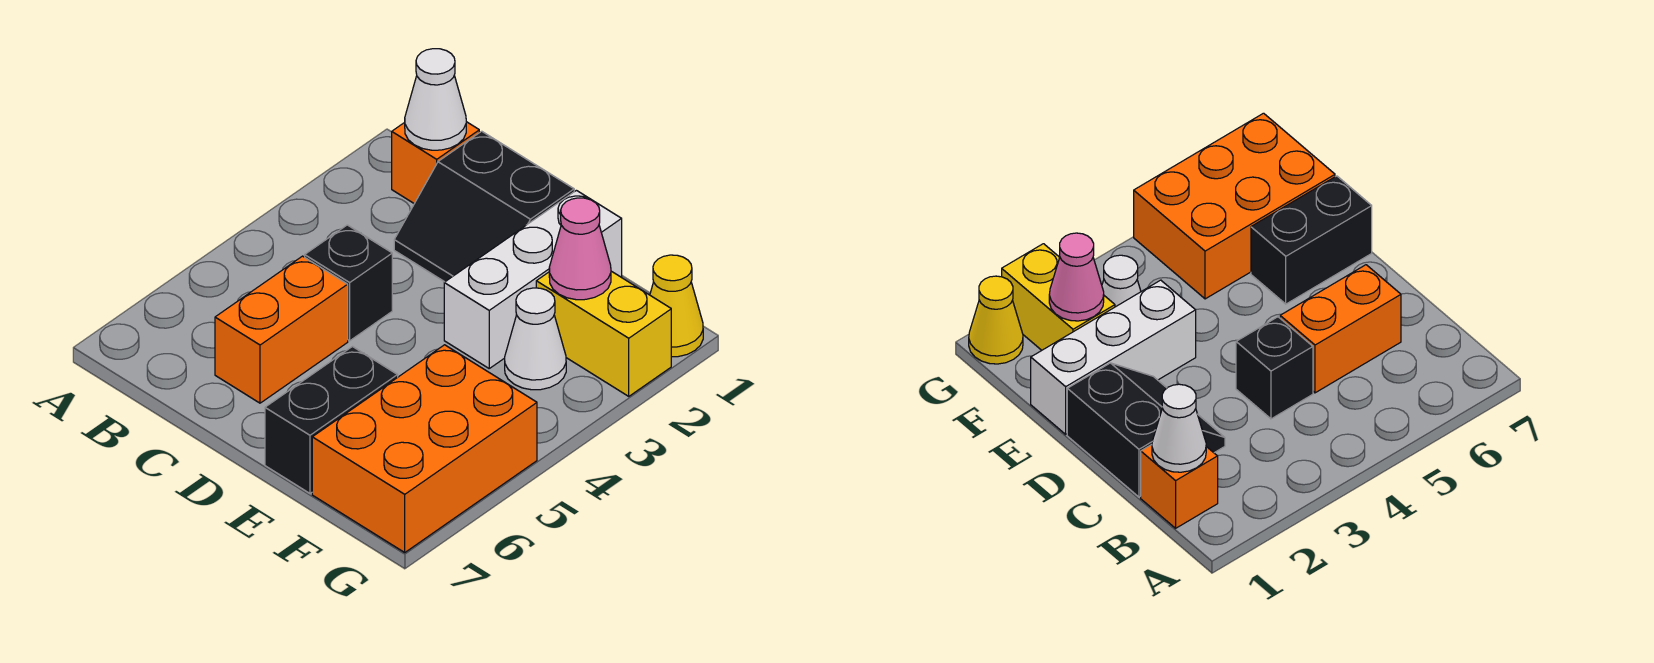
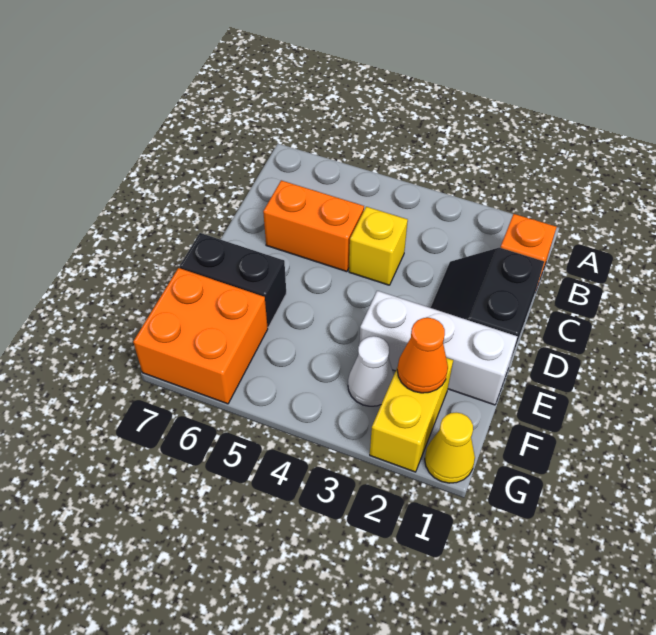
white 1x1 cone [405,49,466,150] -> none
black 1x1 brick [305,225,392,341] -> yellow 1x1 brick [349,207,408,285]
pink 1x1 cone [549,198,611,300] -> orange 1x1 cone [397,318,448,393]
orange 2x3 brick [312,345,537,552] -> orange 2x2 brick [133,268,268,404]

